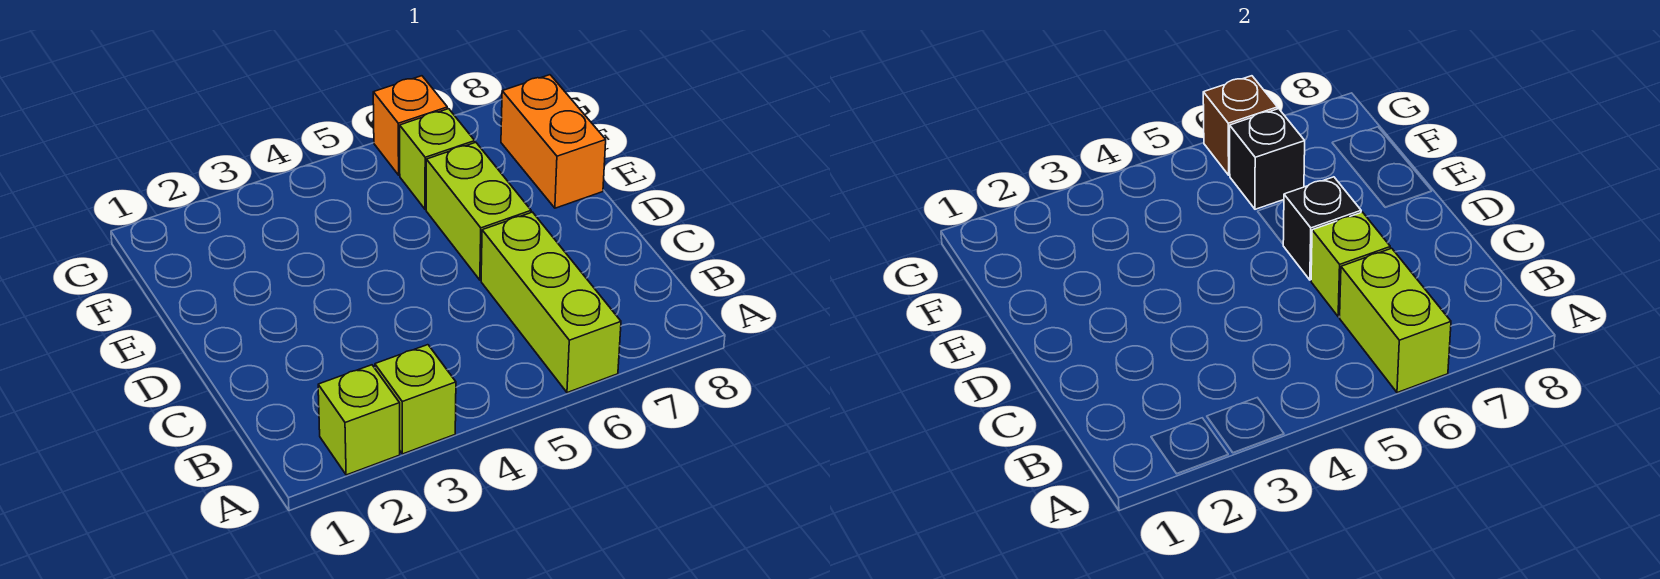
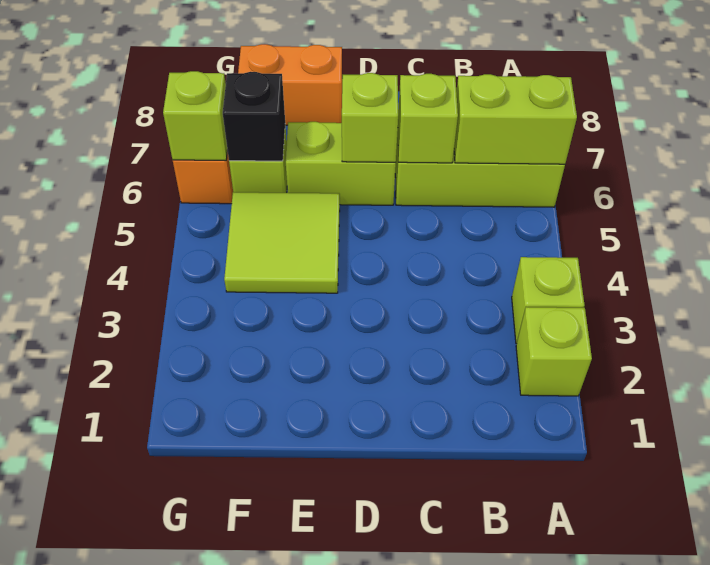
black 1x1 brick [1283,177,1361,280] -> lime 1x1 brick [342,73,398,162]
none -> lime 2x2 tile [224,192,340,293]
brown 1x1 brick [1203,76,1277,175] -> lime 1x1 brick [163,71,227,161]

